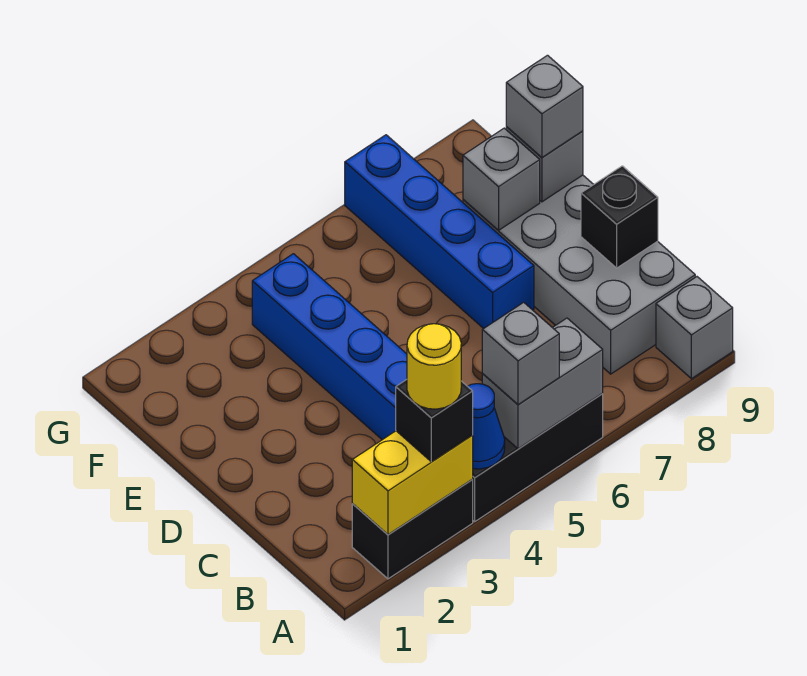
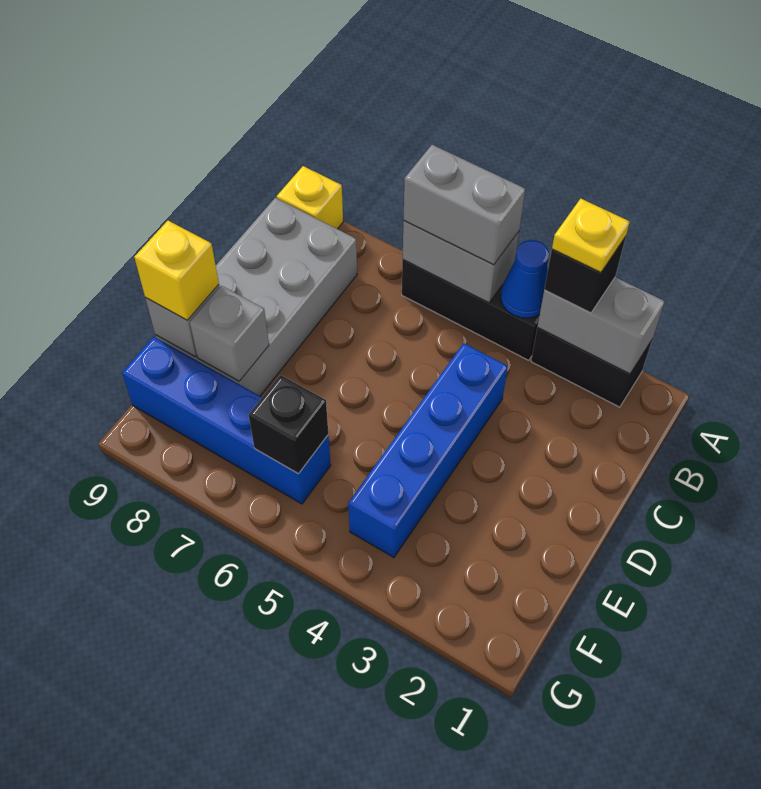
yellow 1x2 brick [352,431,473,535] -> grey 1x2 brick [537,277,665,374]
yellow 1x1 round brick [407,324,461,409] -> yellow 1x1 plate [552,199,630,272]
grey 1x1 brick [482,302,559,405] -> grey 1x2 brick [404,145,525,265]
grey 1x1 brick [656,277,733,379] -> yellow 1x1 brick [277,166,343,229]
black 1x1 brick [581,166,658,268] -> black 1x1 brick moved to [249,375,328,474]
blue 1x4 brick [345,135,534,329] -> blue 1x4 brick turned to [122,337,331,504]
grey 1x1 brick [506,55,583,157] -> yellow 1x1 brick [134,221,219,320]

